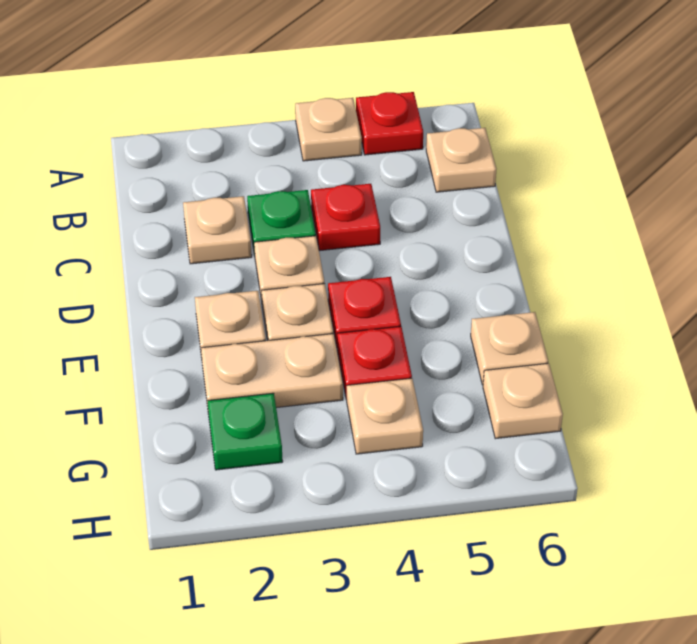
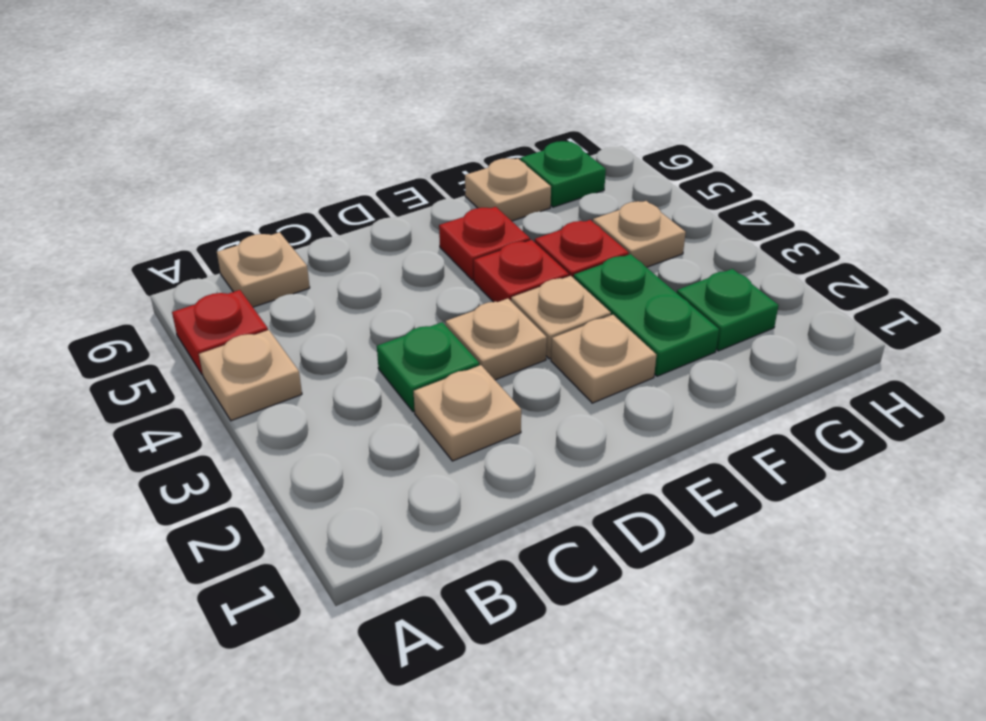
red 1x1 plate [311,184,380,251] -> red 1x1 plate moved to [439,207,530,280]
tan 1x2 plate [201,334,343,414] -> green 1x2 plate [574,254,719,376]
tan 1x1 plate [483,363,563,439] -> green 1x1 plate [521,141,606,207]

